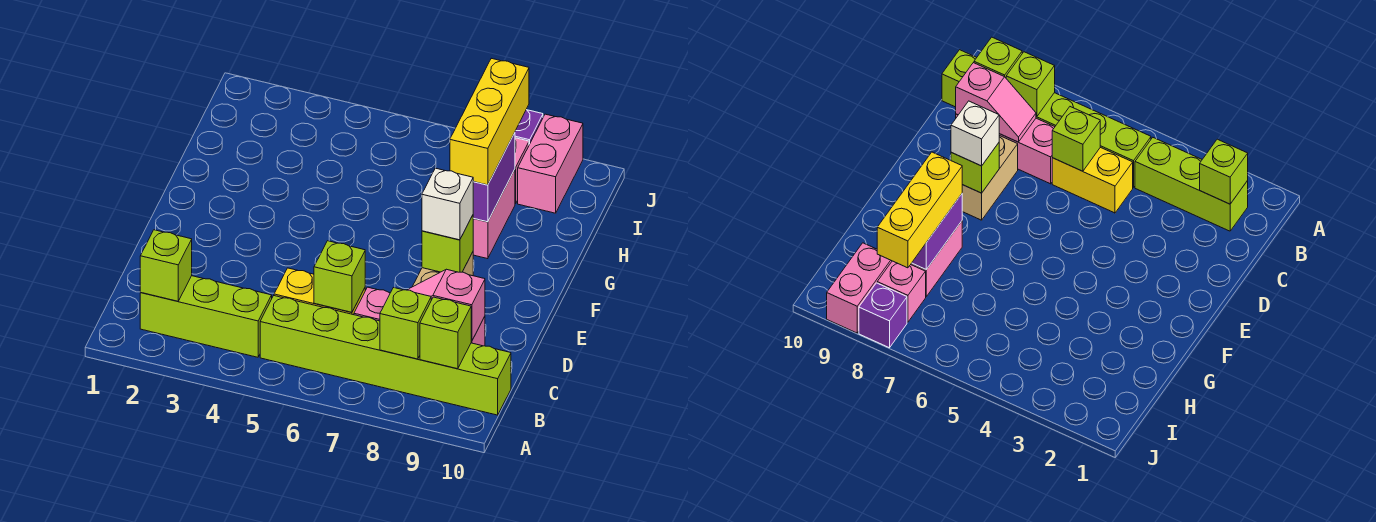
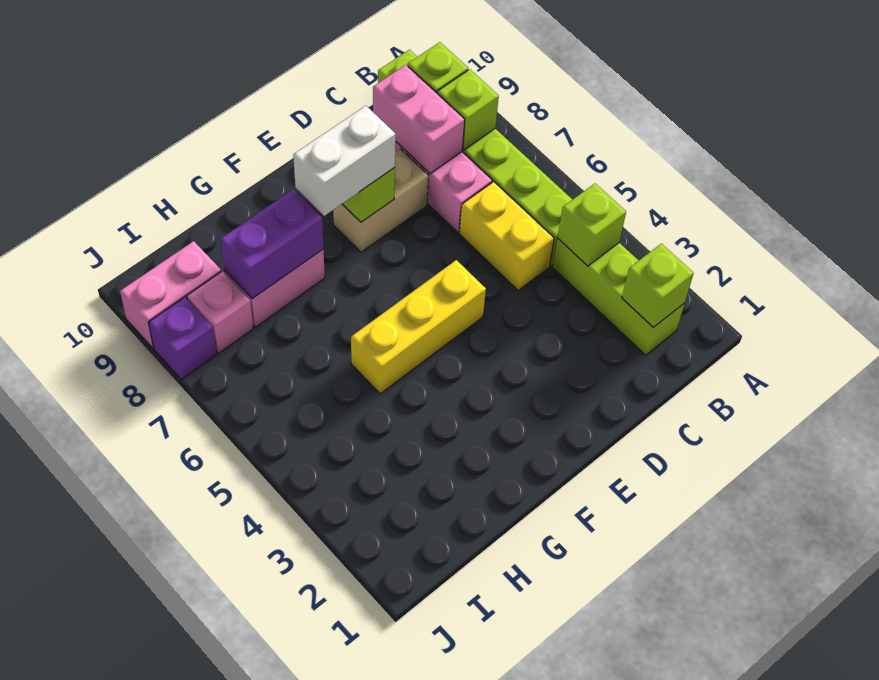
lime 1x1 brick [314,241,365,312] -> lime 1x1 brick moved to [558,184,626,266]
pink 1x2 slope [408,269,485,341] -> pink 1x2 brick [373,65,465,174]
white 1x1 brick [422,168,473,240] -> white 1x2 brick [293,106,396,216]
yellow 1x3 brick [450,58,529,185] -> yellow 1x3 brick moved to [351,260,486,394]

